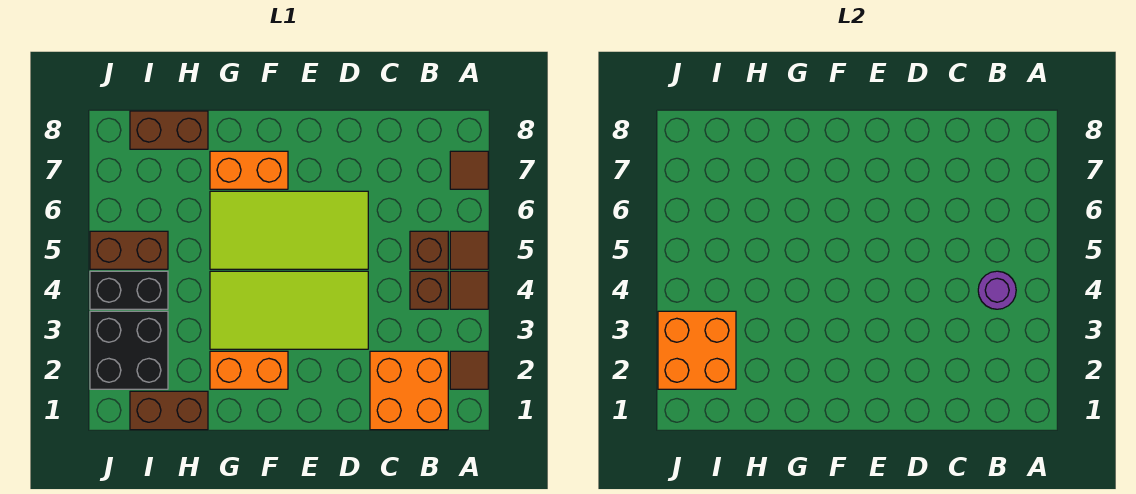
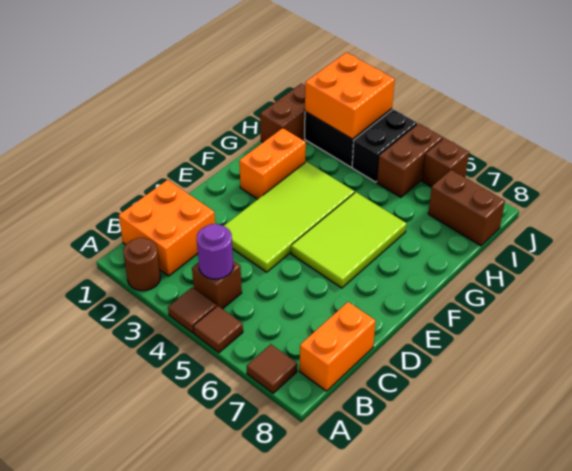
brown 1x1 tile [450,351,488,389] -> brown 1x1 round brick [123,238,161,291]
brown 1x1 brick [410,231,448,269] -> brown 1x1 brick moved to [422,138,469,187]
lime 2x4 tile [210,191,368,269] -> lime 2x3 tile [291,192,407,288]
orange 1x2 brick [210,151,288,189] -> orange 1x2 brick moved to [300,302,375,391]
brown 1x2 brick [130,111,208,149] -> brown 1x2 brick turned to [428,170,505,246]

